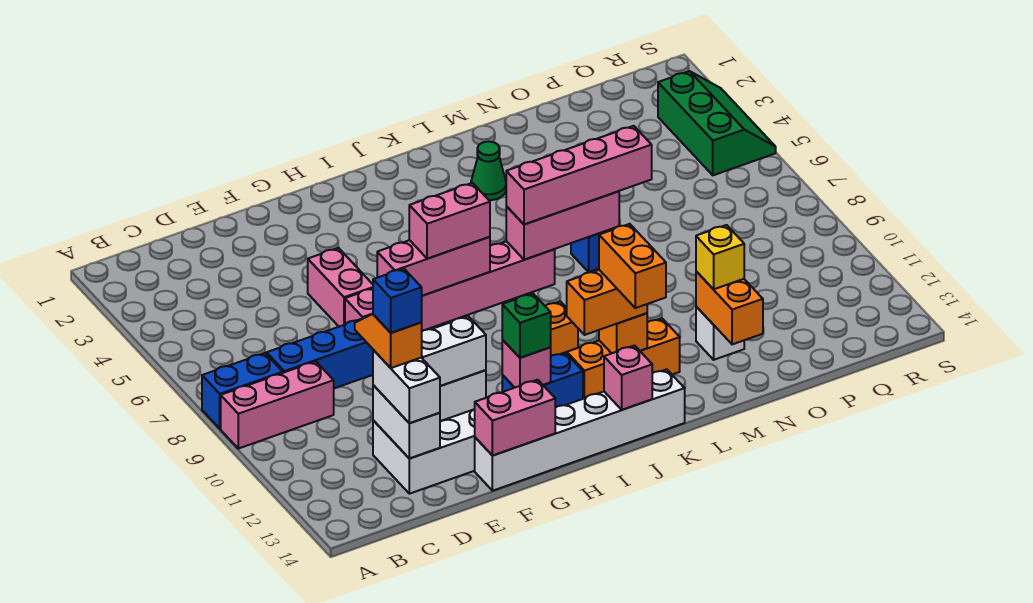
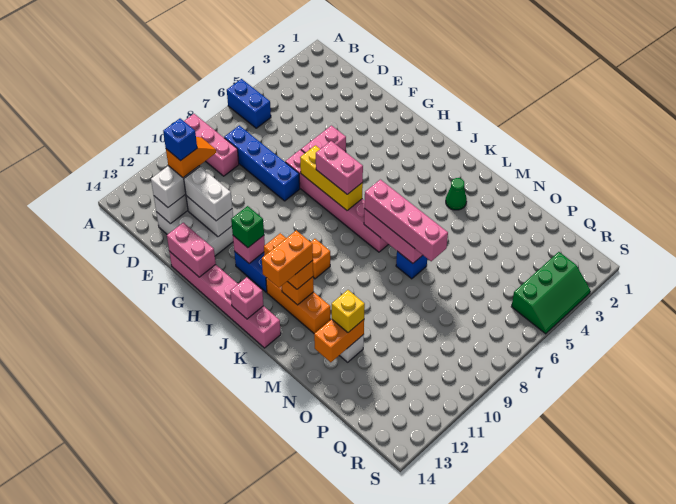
blue 1x2 brick [202,353,283,429] -> blue 1x2 brick moved to [227,79,271,128]
white 1x6 brick [475,369,685,491] -> pink 1x6 brick [169,251,281,348]
pink 1x3 brick [377,237,490,296] -> yellow 1x3 brick [300,145,363,210]

